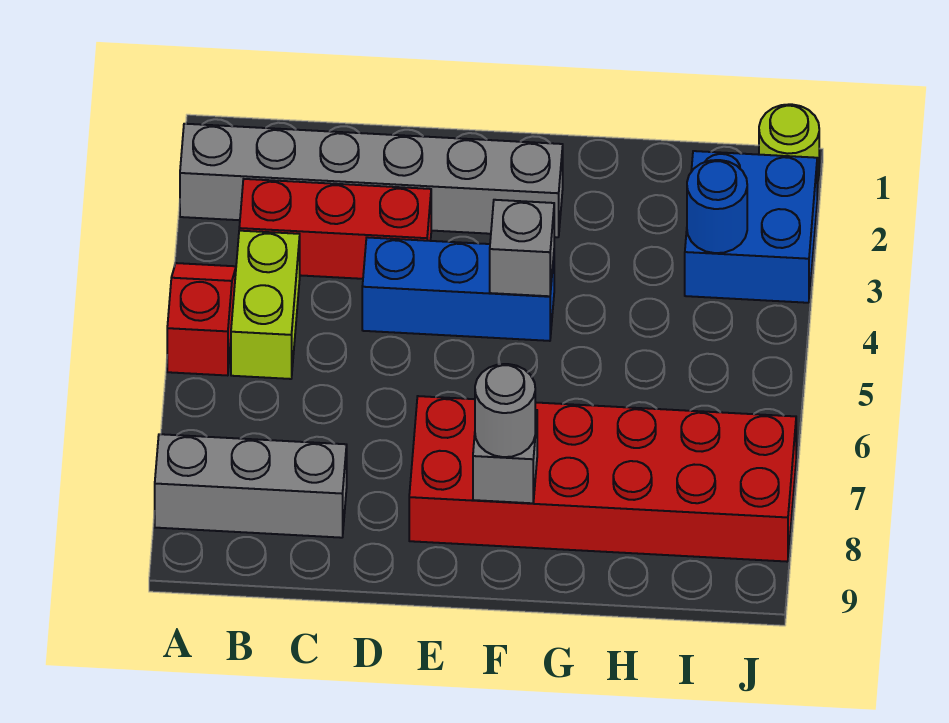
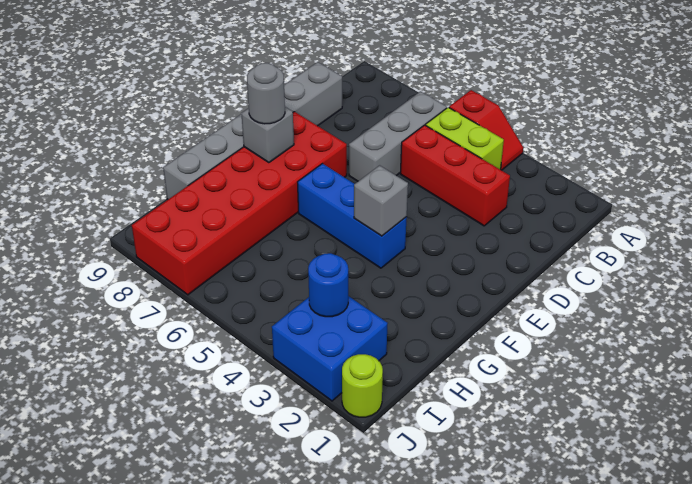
grey 1x6 brick [180,124,563,237] -> grey 1x6 brick moved to [163,62,342,199]
grey 1x3 brick [155,434,347,538] -> grey 1x3 brick moved to [349,91,447,181]
red 1x3 brick [239,179,431,279] -> red 1x3 brick turned to [400,125,510,226]
blue 1x3 brick [362,237,554,341] -> blue 1x3 brick turned to [298,164,407,268]

